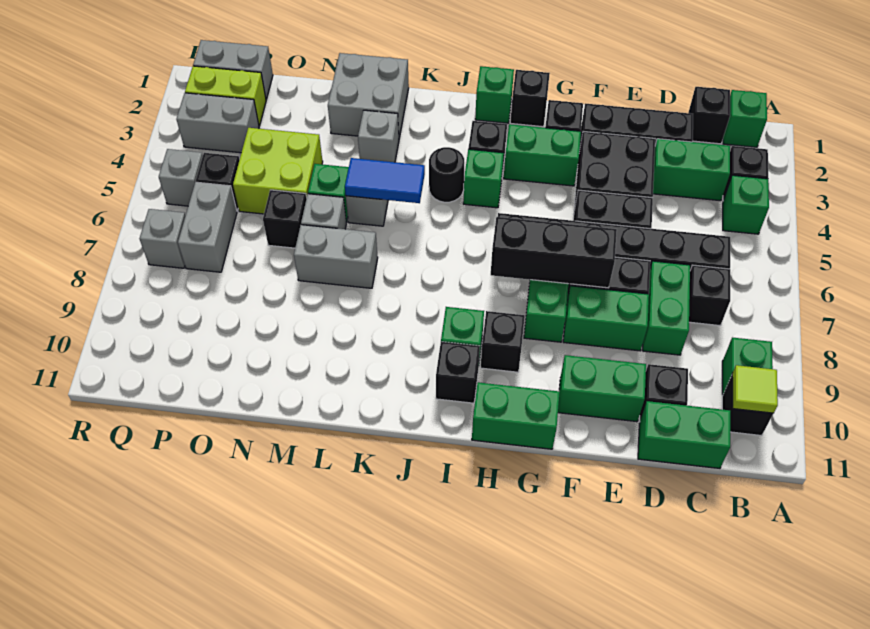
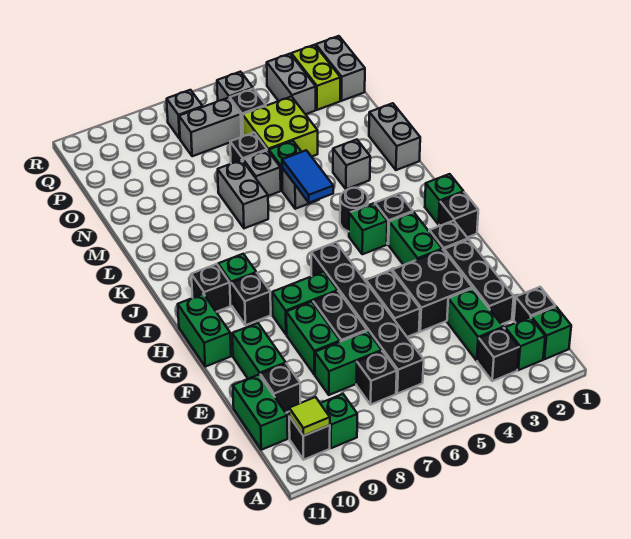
green 1x1 brick [723,175,769,234] -> green 1x1 brick moved to [505,317,545,370]
black 1x3 brick [491,217,617,288] -> none
grey 2x2 brick [328,53,409,138] -> grey 1x2 brick [369,103,420,170]

